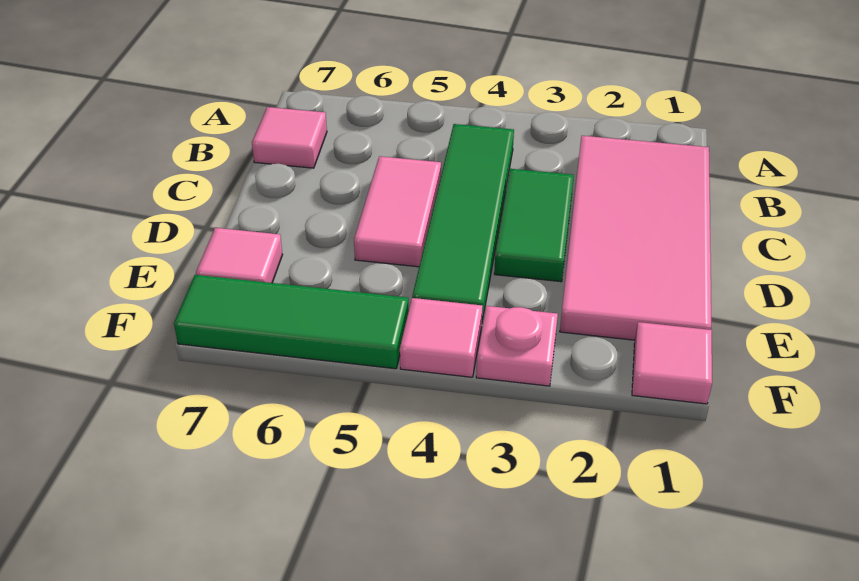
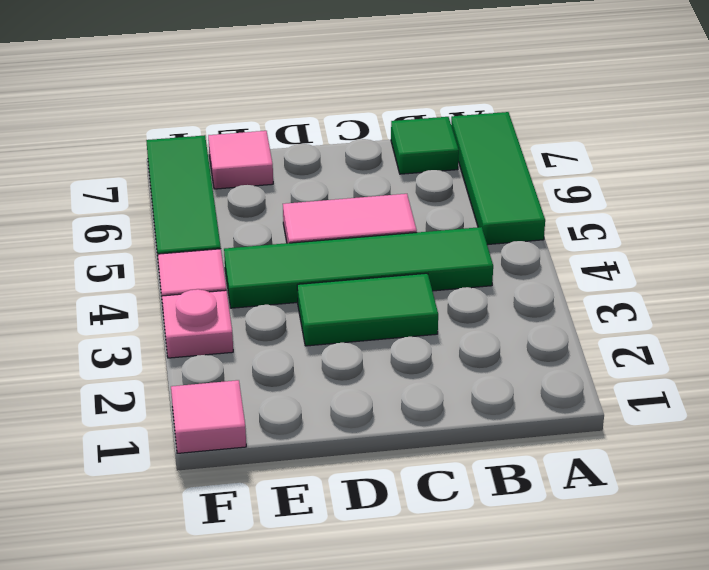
none -> green 1x3 tile [451,112,545,245]
pink 2x4 tile [560,136,711,340] -> none
pink 1x1 tile [252,107,327,168] -> green 1x1 tile [391,117,459,174]

